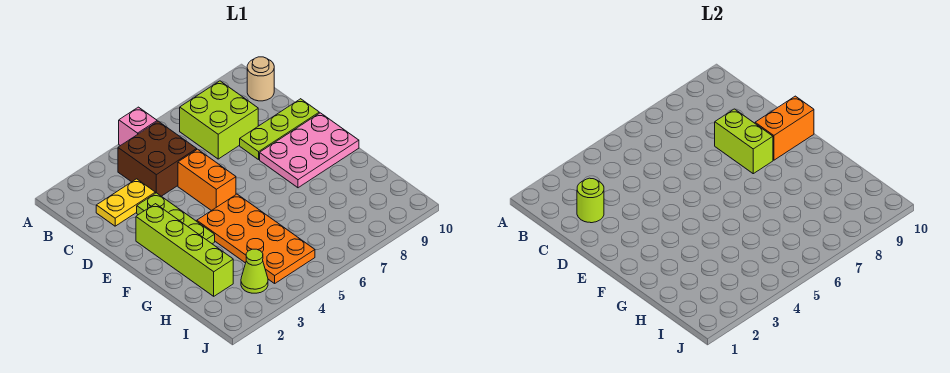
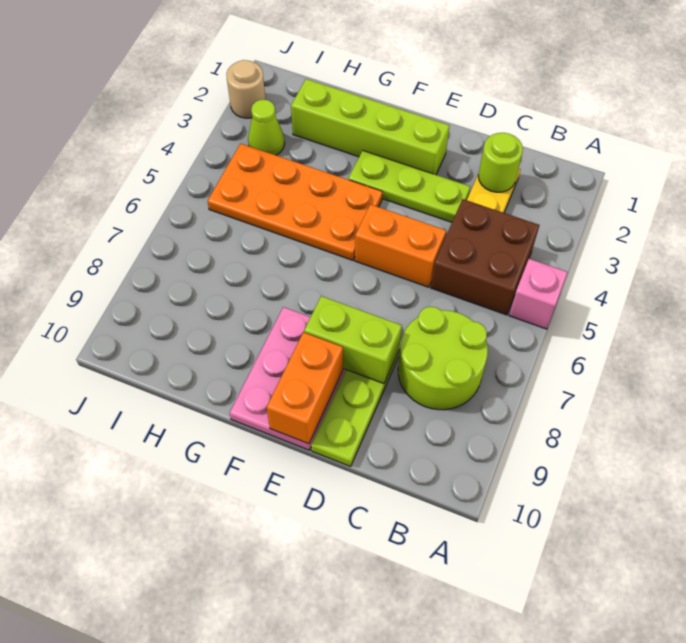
lime 2x2 brick [180,81,258,159] -> lime 2x2 round brick [398,307,488,410]
tan 1x1 round brick [247,57,274,101] -> tan 1x1 round brick moved to [226,60,265,118]

